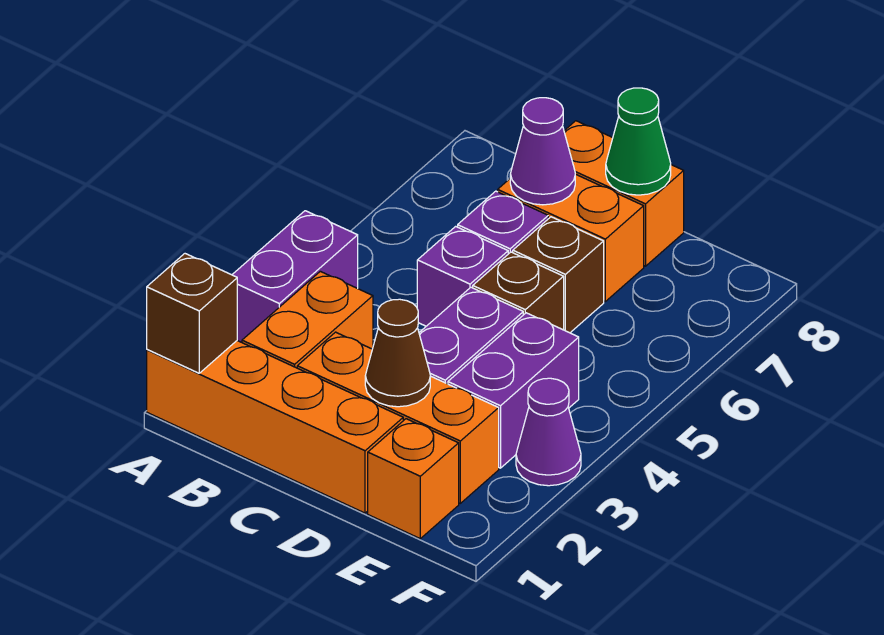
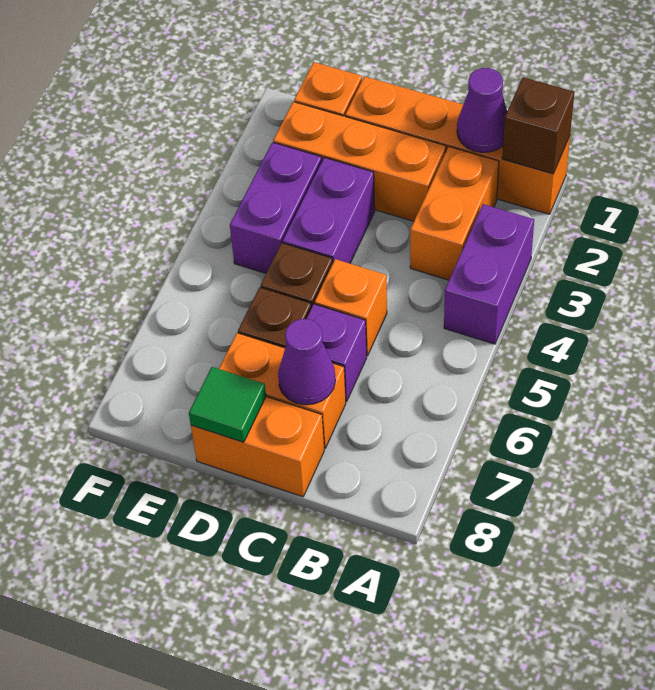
purple 1x1 brick [417,226,508,326] -> orange 1x1 brick [315,259,387,356]
brown 1x1 cone [365,299,430,407] -> none
green 1x1 cone [606,88,671,195] -> green 1x1 tile [189,367,266,442]
purple 1x1 cone [516,378,581,486] -> purple 1x1 cone moved to [457,68,507,152]

